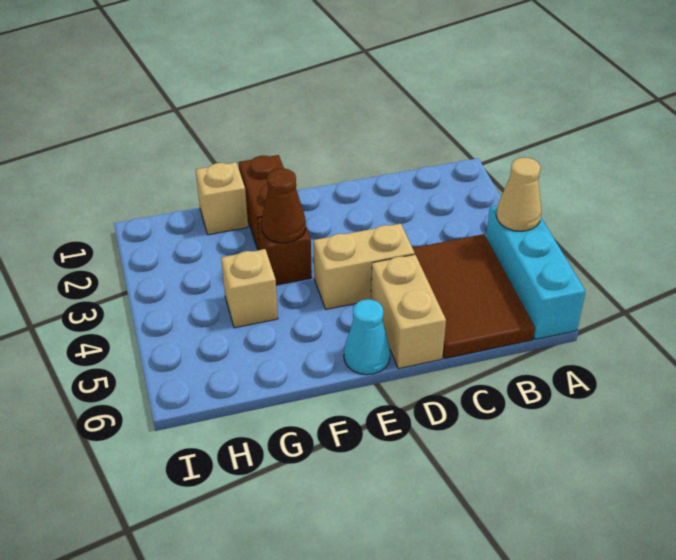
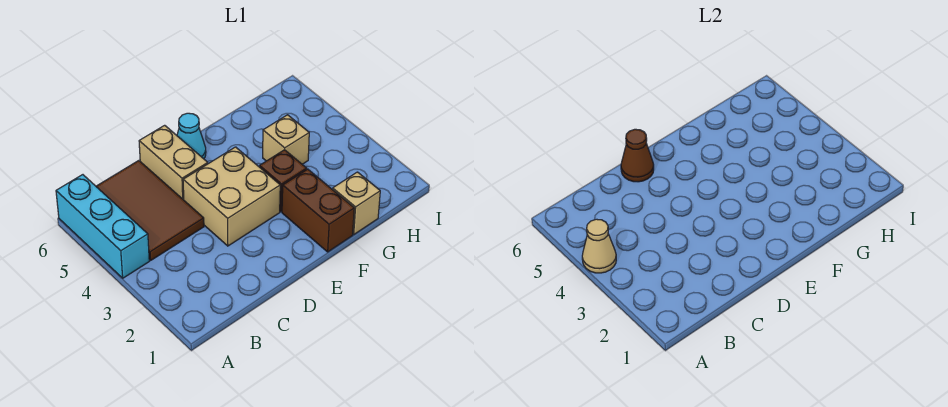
tan 1x2 brick [314,224,415,309] -> tan 2x2 brick [183,147,280,246]
brown 1x1 cone [261,169,306,243] -> brown 1x1 cone moved to [621,129,654,182]

